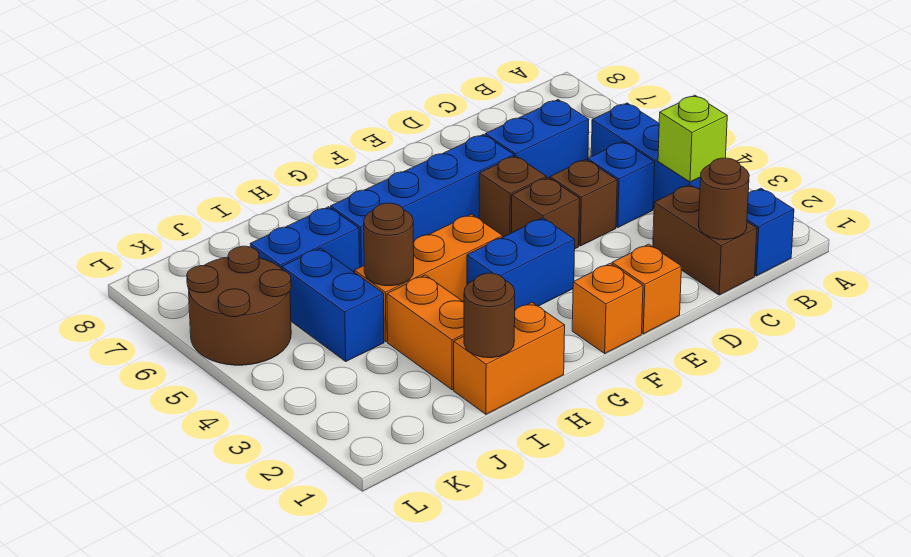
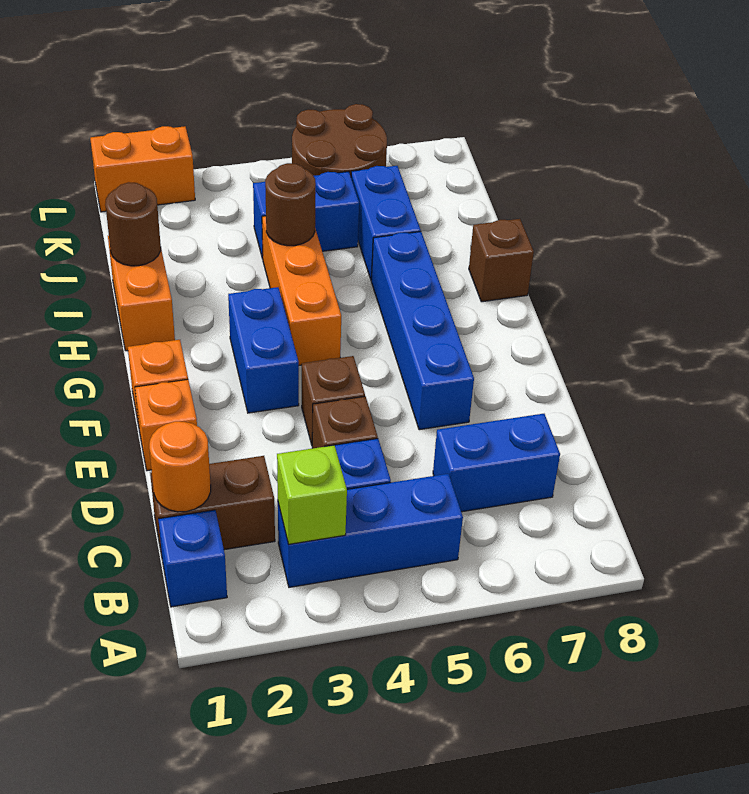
brown 1x1 round brick [699,158,749,240] -> orange 1x1 round brick [149,421,211,512]
blue 1x2 brick [485,100,589,178] -> blue 1x2 brick turned to [433,414,560,512]
brown 1x1 brick [479,156,547,237] -> brown 1x1 brick moved to [469,219,534,302]
orange 1x2 brick [387,275,464,390] -> orange 1x2 brick moved to [90,126,195,212]

